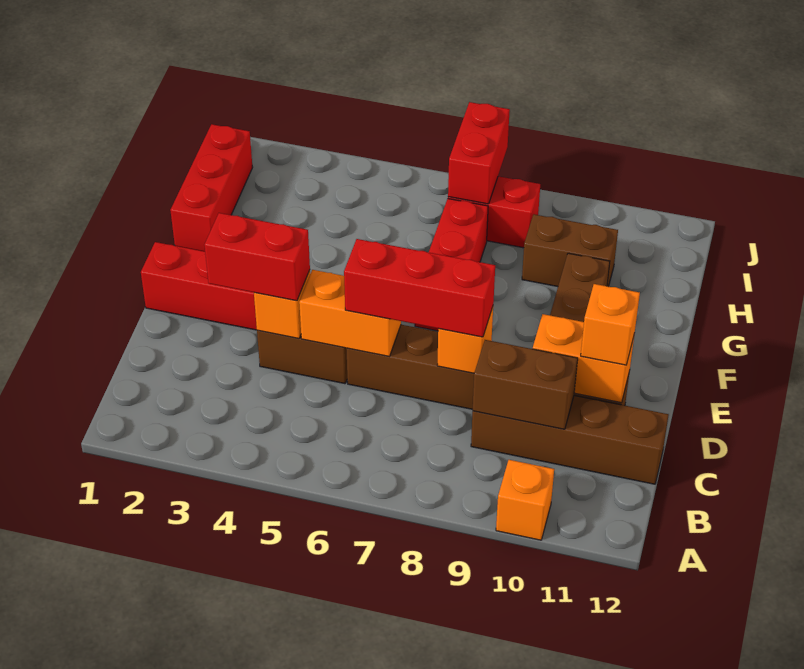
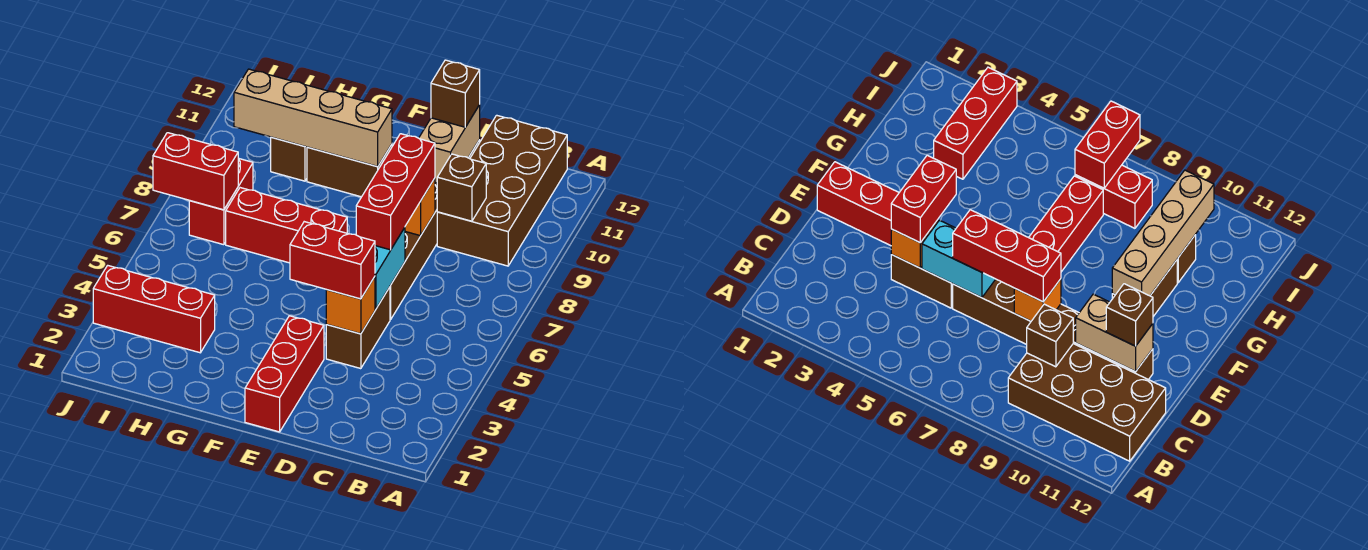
orange 1x1 brick [496,460,554,540] -> none
brown 1x4 brick [471,396,669,484] -> brown 2x4 brick [437,115,567,266]
brown 1x2 brick [473,340,578,429] -> brown 1x1 brick [437,154,486,221]
red 1x2 brick [204,213,310,301] -> red 1x2 brick turned to [290,222,375,299]
orange 1x2 brick [299,270,401,356] -> cyan 1x2 brick [375,228,405,309]
orange 1x2 brick [533,314,635,403] -> tan 1x2 brick [419,105,480,183]
orange 1x1 brick [581,284,640,365] -> brown 1x1 brick [431,60,480,127]
none -> tan 1x4 brick [234,69,392,167]
red 1x3 brick [170,124,253,251] -> red 1x3 brick moved to [93,265,215,353]
brown 1x2 brick [522,214,618,287] -> brown 1x1 brick [271,137,307,181]

